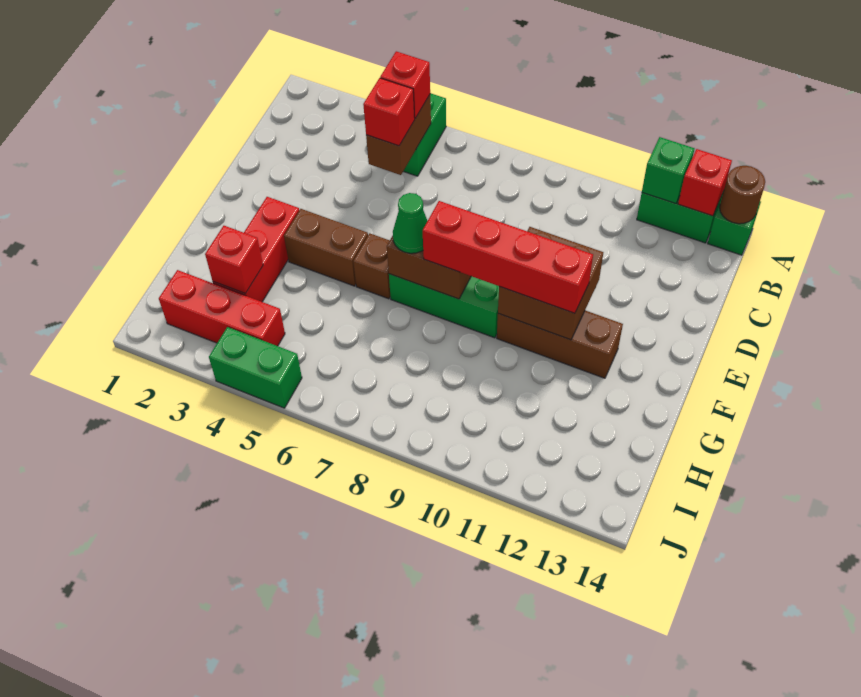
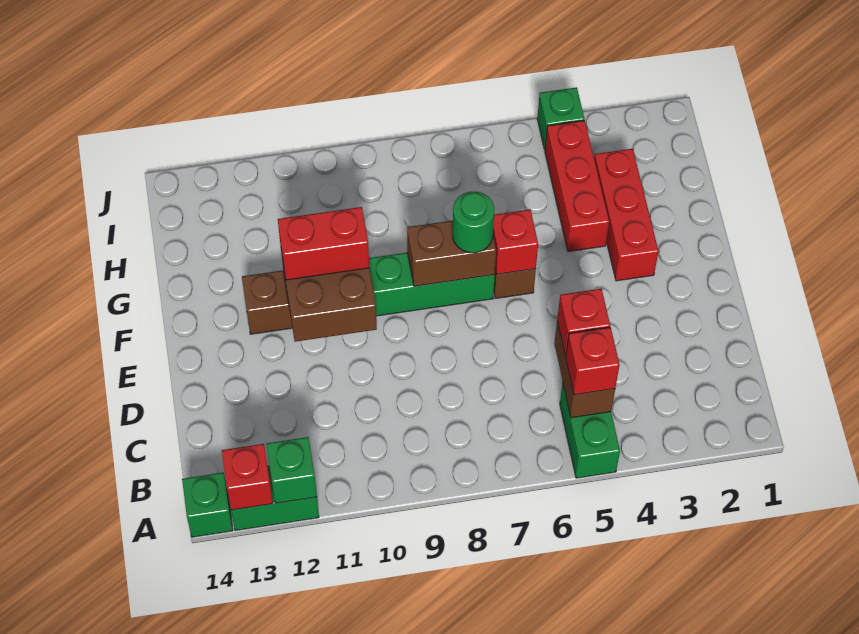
brown 1x1 round brick [720,166,765,224] -> none
brown 1x2 brick [284,209,368,286] -> none
green 1x1 cone [393,193,427,253] -> green 1x1 round brick [453,192,494,253]
red 1x4 brick [423,201,593,313] -> red 1x2 brick [278,207,369,280]
red 1x1 brick [205,226,263,294] -> red 1x1 brick moved to [493,210,538,274]
red 1x3 brick [159,270,285,346] -> red 1x3 brick turned to [545,120,609,252]
green 1x2 brick [209,327,302,408] -> green 1x1 brick [537,87,585,150]

